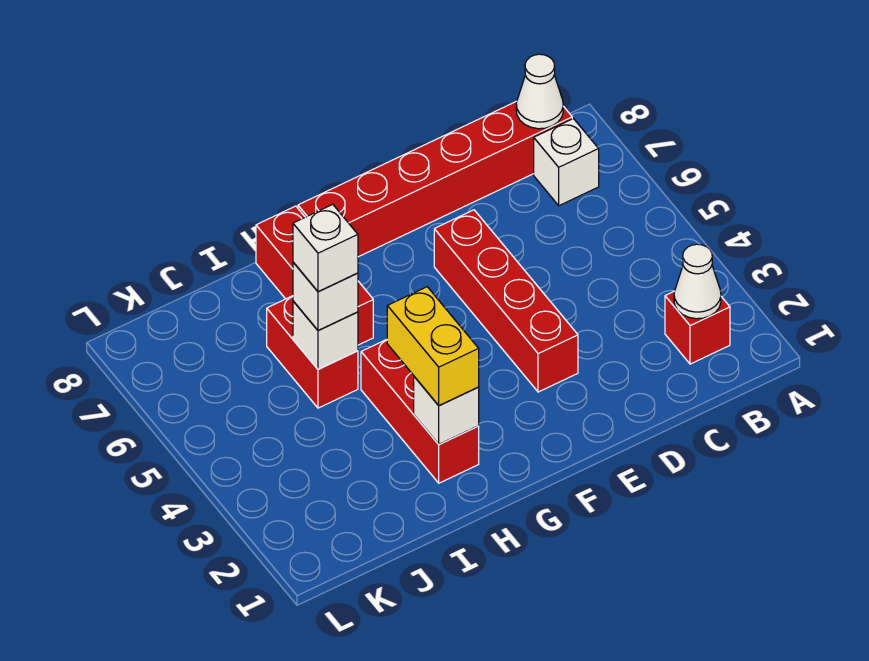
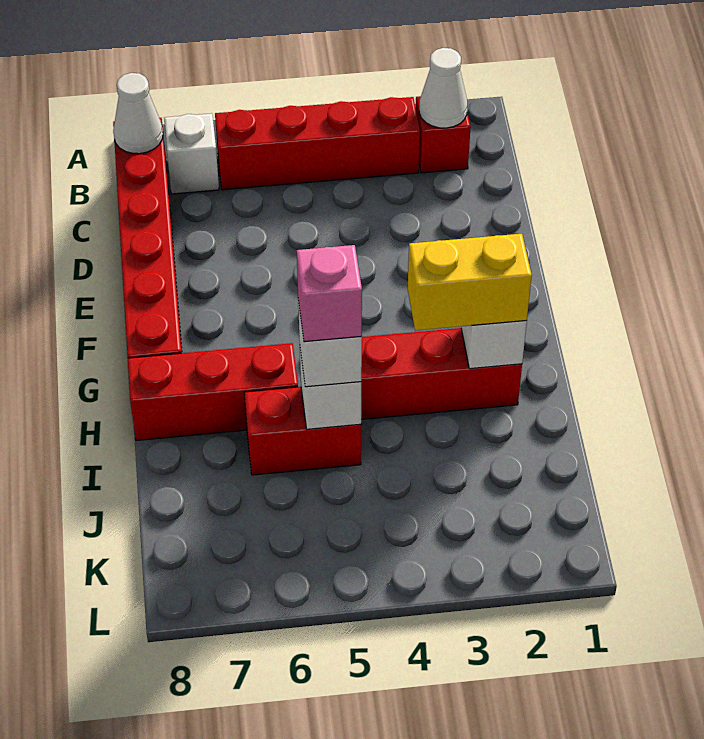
red 1x4 brick [434,210,578,392] -> red 1x4 brick moved to [215,97,420,190]
white 1x1 brick [293,204,358,292] -> pink 1x1 brick [297,245,362,342]

